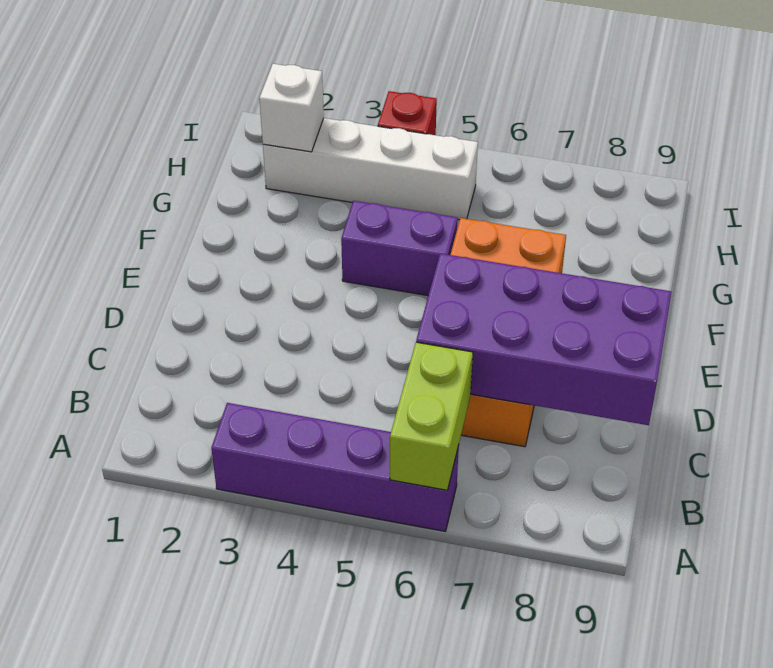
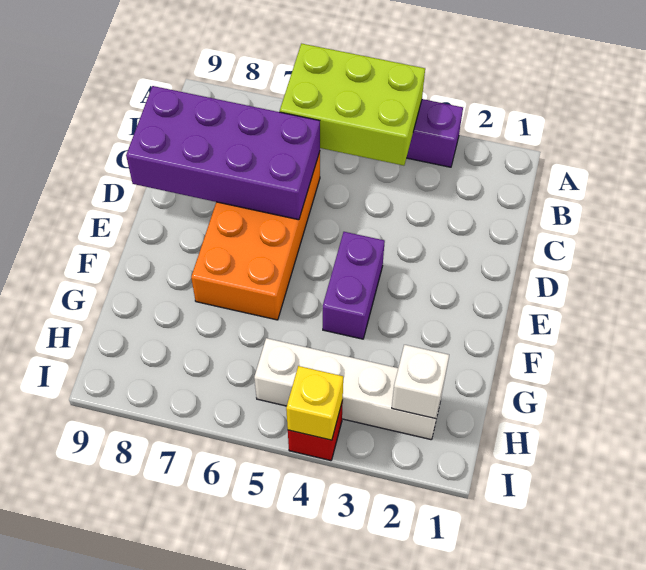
lime 1x2 brick [390,342,473,490] -> lime 2x3 brick [280,44,425,166]
purple 1x2 brick [341,201,458,296] -> purple 1x2 brick turned to [323,232,385,339]
none -> yellow 1x1 brick [286,366,343,440]

